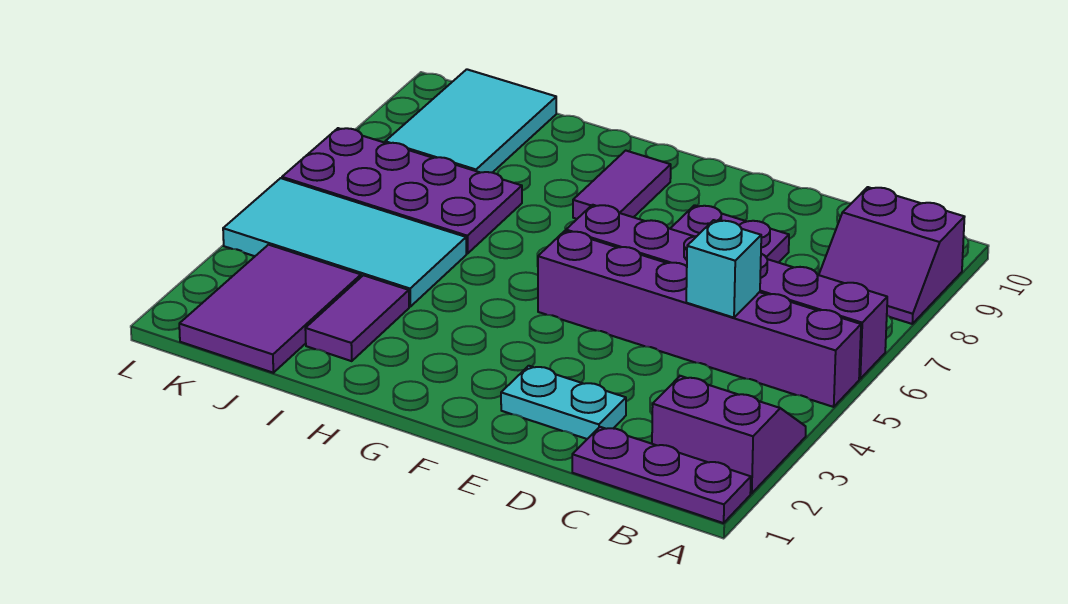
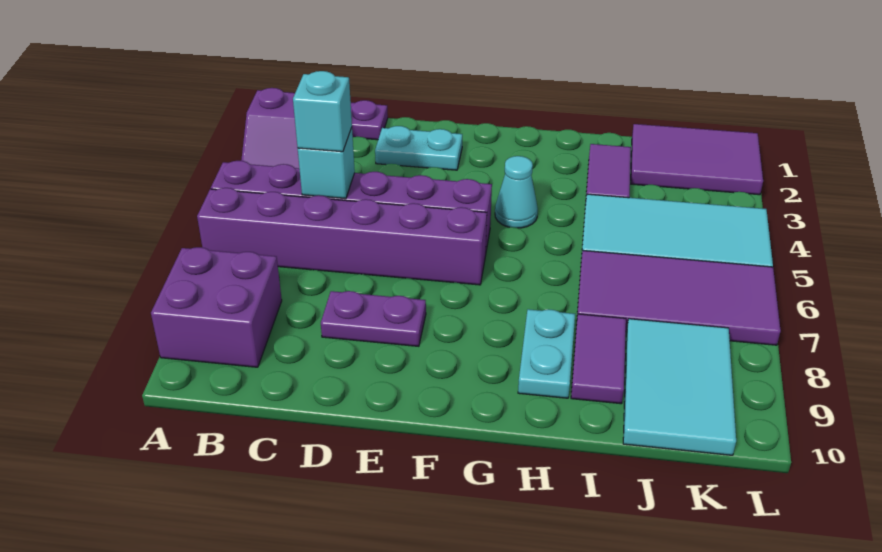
purple 2x2 slope [819,187,964,324] -> purple 2x2 brick [151,247,282,367]
none -> cyan 1x1 brick [293,71,352,152]
none -> cyan 1x1 cone [495,156,538,228]
purple 1x2 tile [573,151,671,219] -> purple 1x2 tile moved to [571,314,626,404]
none -> cyan 1x2 plate [518,309,575,398]
purple 2x4 plate [282,128,522,254] -> purple 2x4 tile [577,250,781,345]
purple 2x3 tile [179,245,361,373] -> purple 2x3 tile turned to [631,124,763,195]

